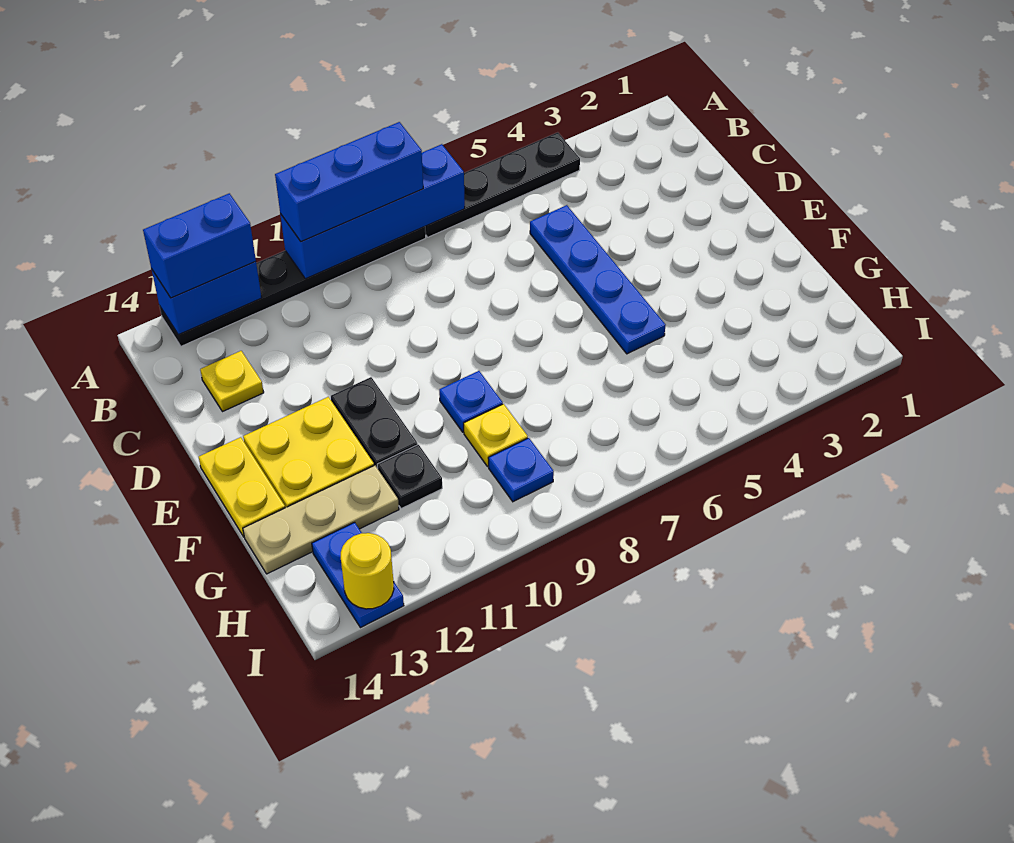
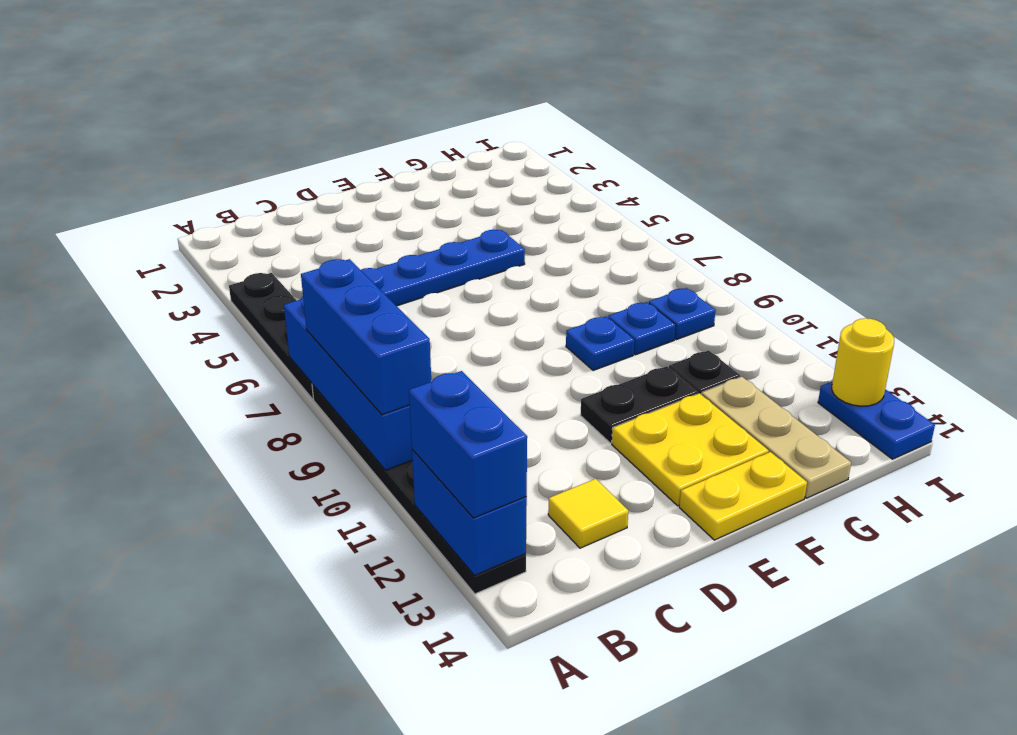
yellow 1x1 plate [200,351,264,412] -> yellow 1x1 tile [548,479,628,548]
yellow 1x1 plate [464,404,528,467] -> blue 1x1 plate [608,302,676,355]
blue 1x2 plate [312,522,404,628] -> blue 1x2 plate turned to [818,381,935,459]

